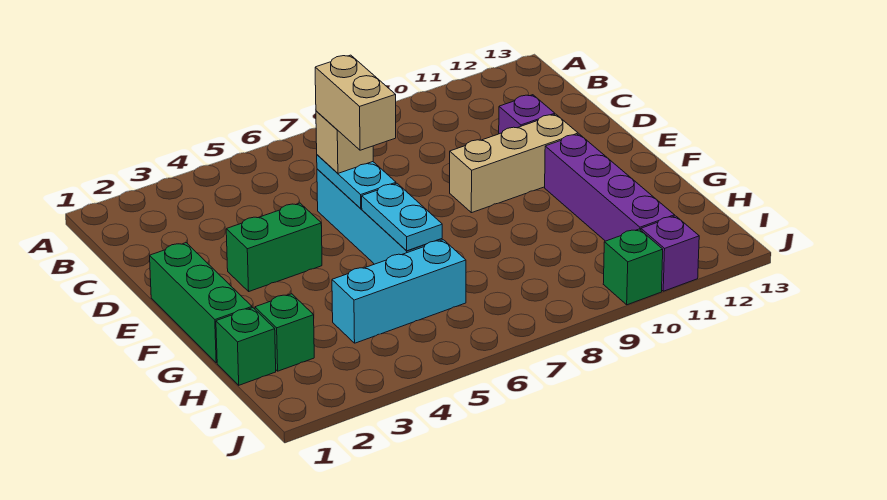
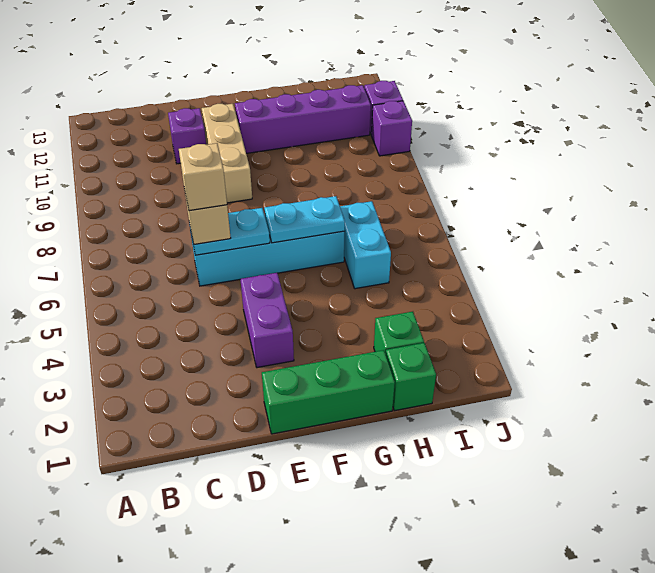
tan 1x2 brick [315,55,396,150] -> tan 1x1 brick [179,143,227,211]
green 1x2 brick [226,203,322,291] -> purple 1x2 brick [240,273,294,368]
cyan 1x3 brick [332,240,466,343] -> cyan 1x2 brick [340,201,391,289]
green 1x1 brick [603,229,663,305] -> purple 1x1 brick [371,101,412,156]

